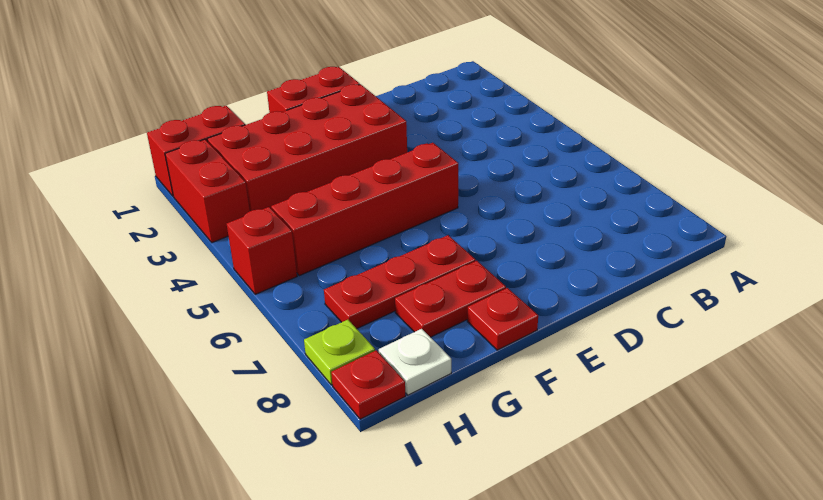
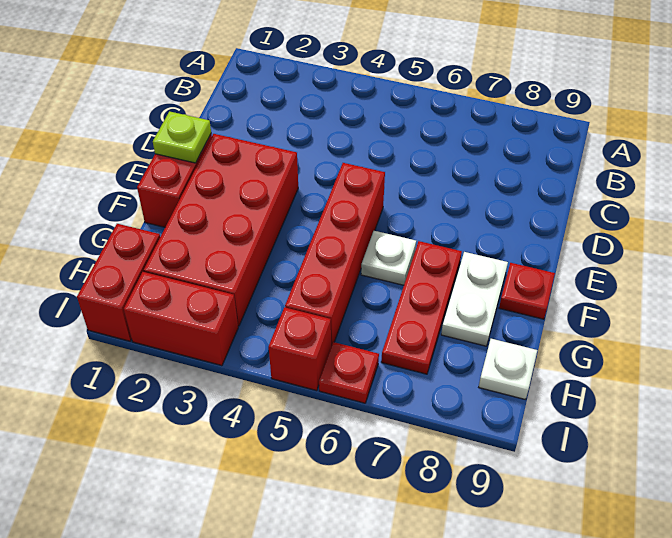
none -> white 1x1 plate [361,231,416,285]
red 1x2 plate [395,261,506,337] -> white 1x2 plate [441,252,508,346]
lime 1x1 plate [304,320,375,385] -> lime 1x1 plate moved to [153,111,211,163]
red 1x1 plate [331,350,405,419] -> red 1x1 plate moved to [319,342,379,403]

